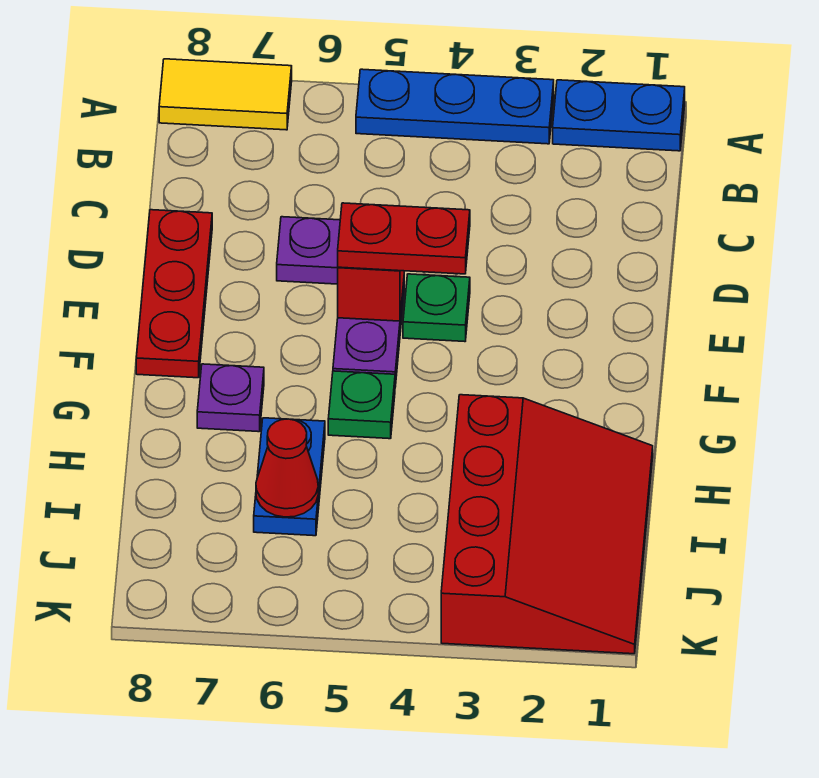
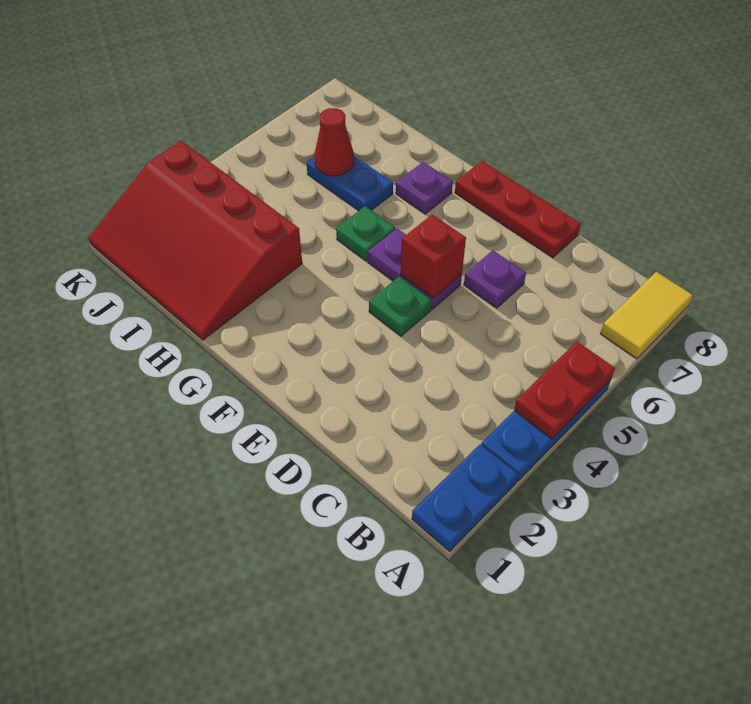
red 1x2 plate [338,203,470,274] -> red 1x2 plate moved to [514,342,615,439]

